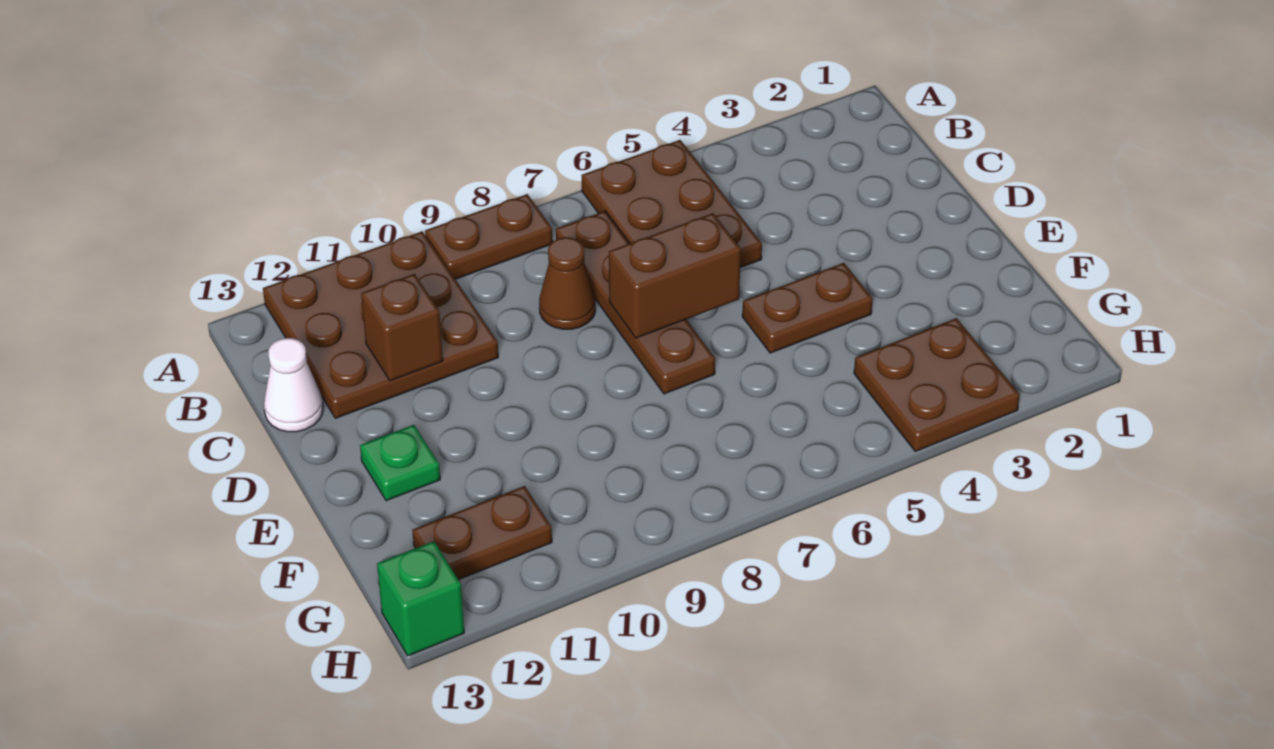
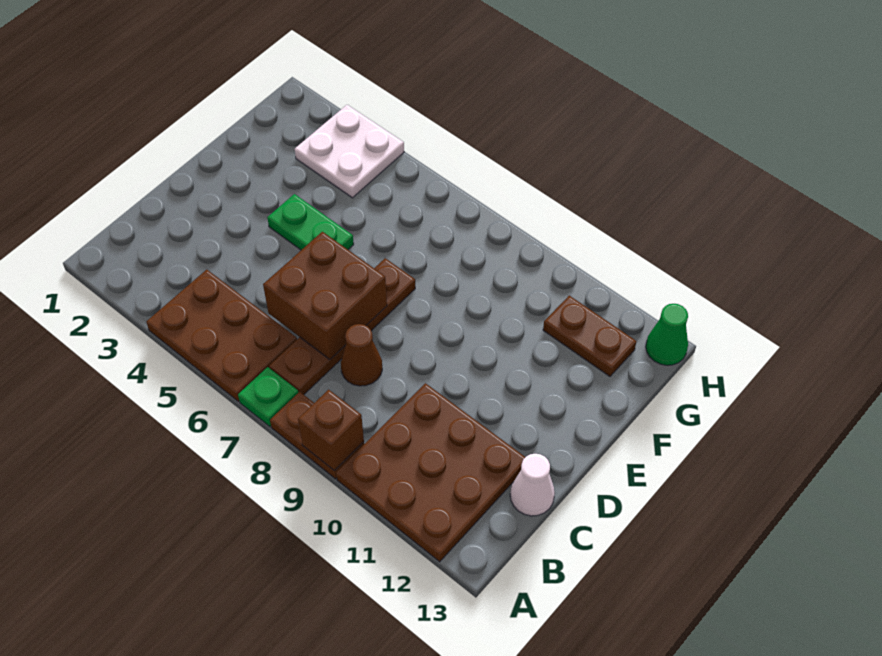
brown 2x3 plate [581,140,762,268] -> brown 2x3 plate turned to [146,270,297,402]
brown 1x1 brick [361,274,443,381] -> brown 1x1 brick moved to [298,390,364,471]
brown 1x2 brick [609,213,741,338] -> brown 2x2 brick [263,232,387,360]
brown 1x2 plate [742,263,873,353] -> green 1x2 plate [267,194,354,250]
green 1x1 plate [360,425,440,501] -> green 1x1 plate moved to [238,367,298,427]
brown 2x2 plate [854,318,1020,451] -> white 2x2 plate [295,105,404,198]
green 1x1 brick [377,541,464,656] -> green 1x1 cone [646,304,688,365]

